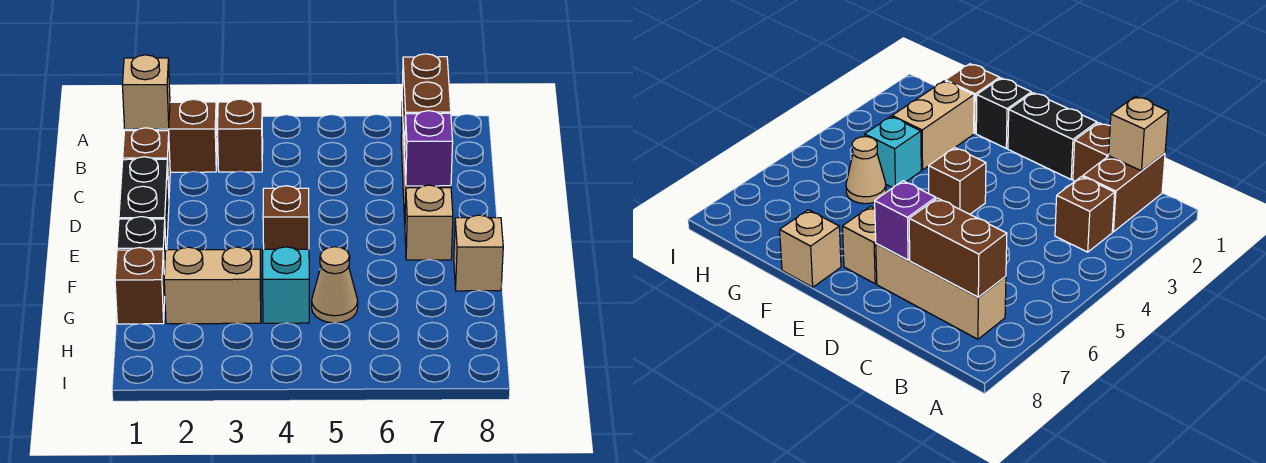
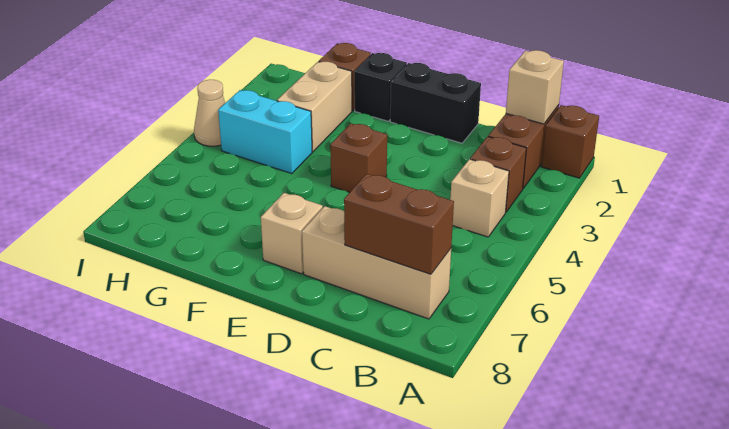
brown 1x1 brick [123,128,170,191] -> brown 1x1 brick moved to [541,105,599,178]
purple 1x1 brick [405,111,453,186] -> none
tan 1x1 brick [454,215,503,291] -> tan 1x1 brick moved to [450,159,509,237]
cyan 1x1 brick [263,247,309,323] -> cyan 1x2 brick [218,90,312,174]
tan 1x1 cone [312,247,358,323] -> tan 1x1 cone moved to [194,80,225,146]

